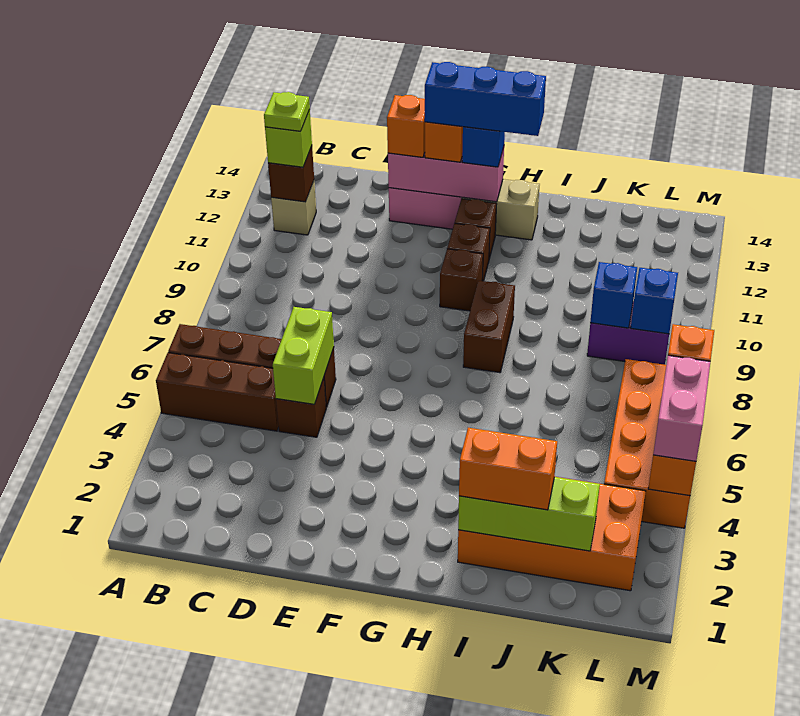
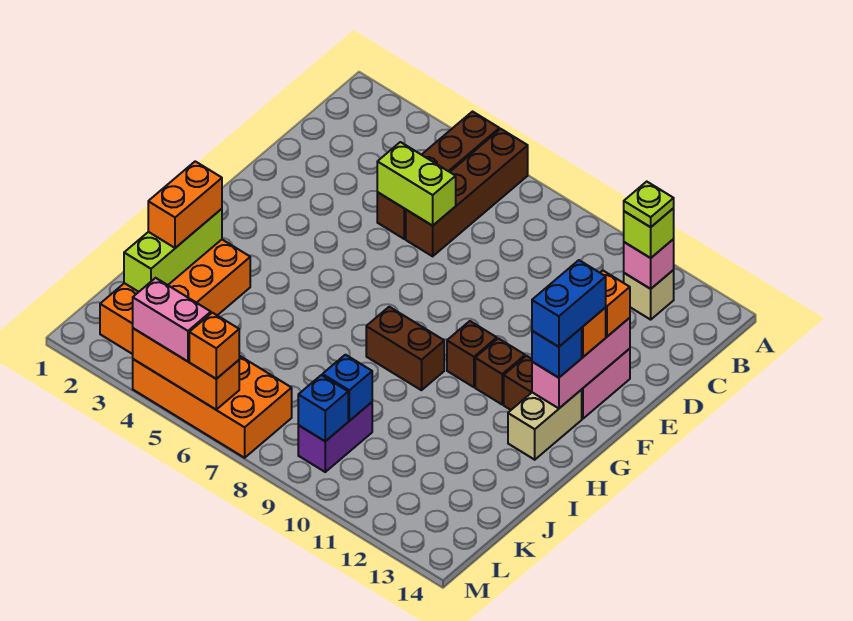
brown 1x1 brick [268,146,314,202] -> pink 1x1 brick [624,239,674,289]
blue 1x3 brick [425,62,546,136] -> blue 1x2 brick [532,260,606,347]

